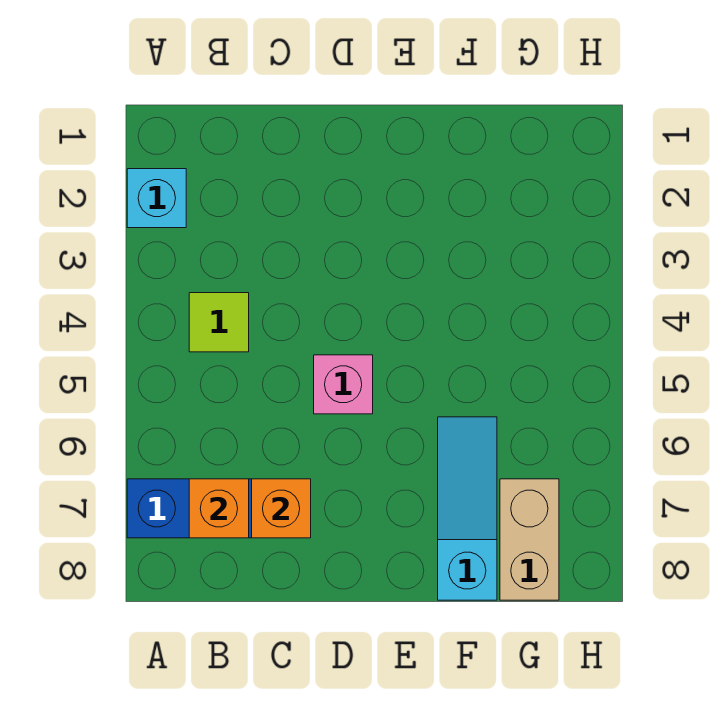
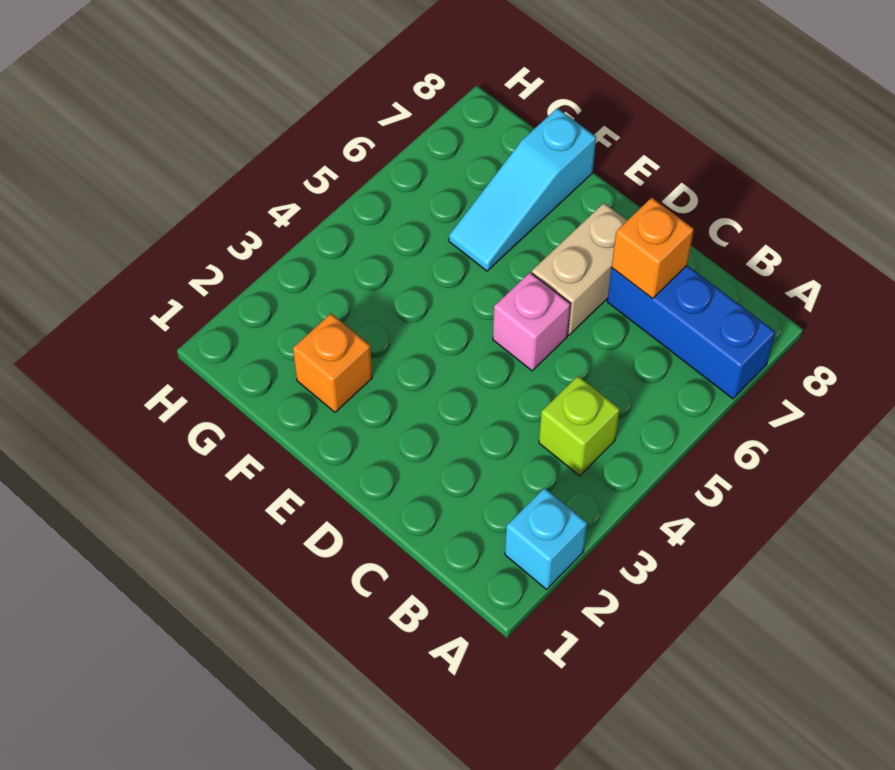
lime 1x1 tile [189,293,249,352] -> lime 1x1 brick [539,376,620,476]
orange 1x1 brick [189,479,249,538] -> orange 1x1 brick moved to [293,314,372,412]
tan 1x2 brick [500,479,559,600] -> tan 1x2 brick moved to [532,203,627,335]

